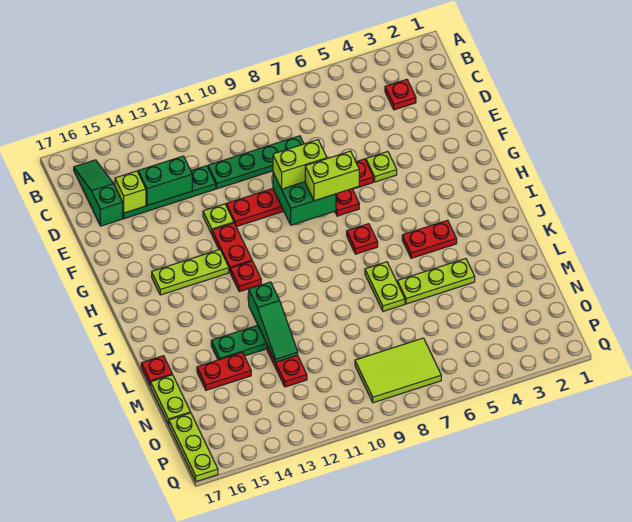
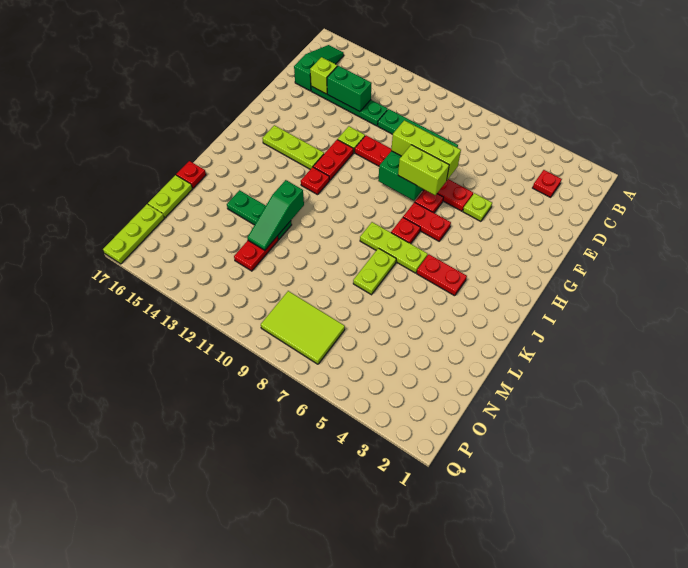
lime 1x2 brick [273,140,327,189] -> lime 1x3 brick [391,120,461,180]
lime 1x3 plate [397,259,475,304] -> lime 1x3 plate moved to [360,222,428,273]
red 1x2 plate [197,353,251,390] -> red 1x2 plate moved to [403,202,451,241]

